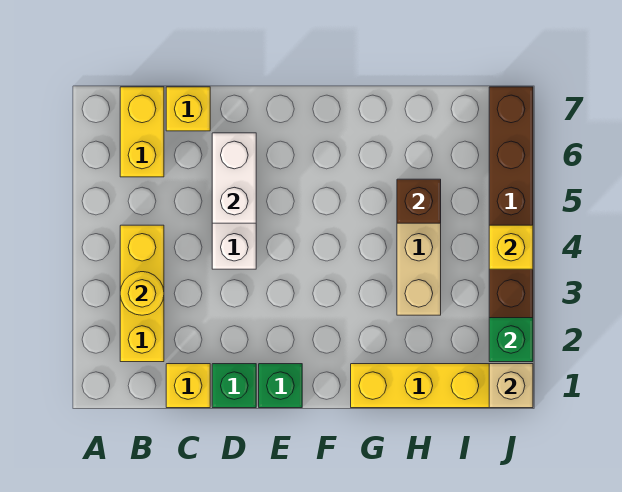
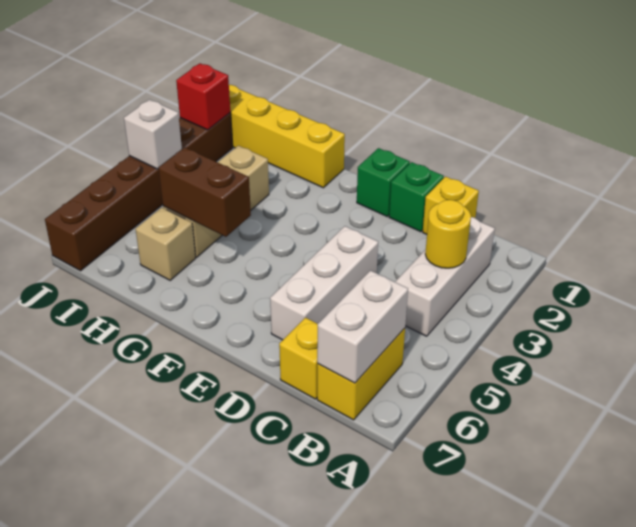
yellow 1x3 brick [120,225,164,362] -> white 1x3 brick [395,217,495,336]
white 1x2 brick [212,133,256,223] -> white 1x2 brick moved to [317,271,408,383]
brown 1x1 brick [397,179,441,223] -> brown 1x2 brick [158,147,251,237]
tan 1x1 brick [489,364,533,408] -> tan 1x1 brick moved to [136,208,196,280]
green 1x1 brick [489,318,533,362] -> red 1x1 brick [176,63,230,130]
yellow 1x1 brick [489,225,533,269] -> white 1x1 brick [124,99,182,169]

